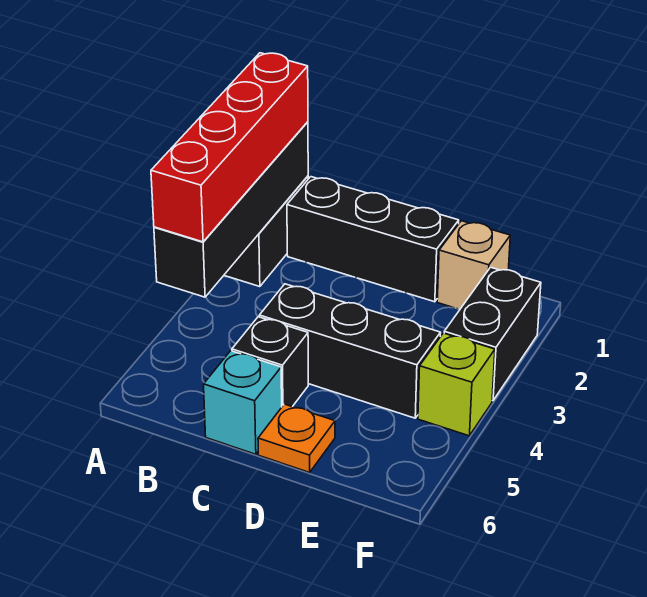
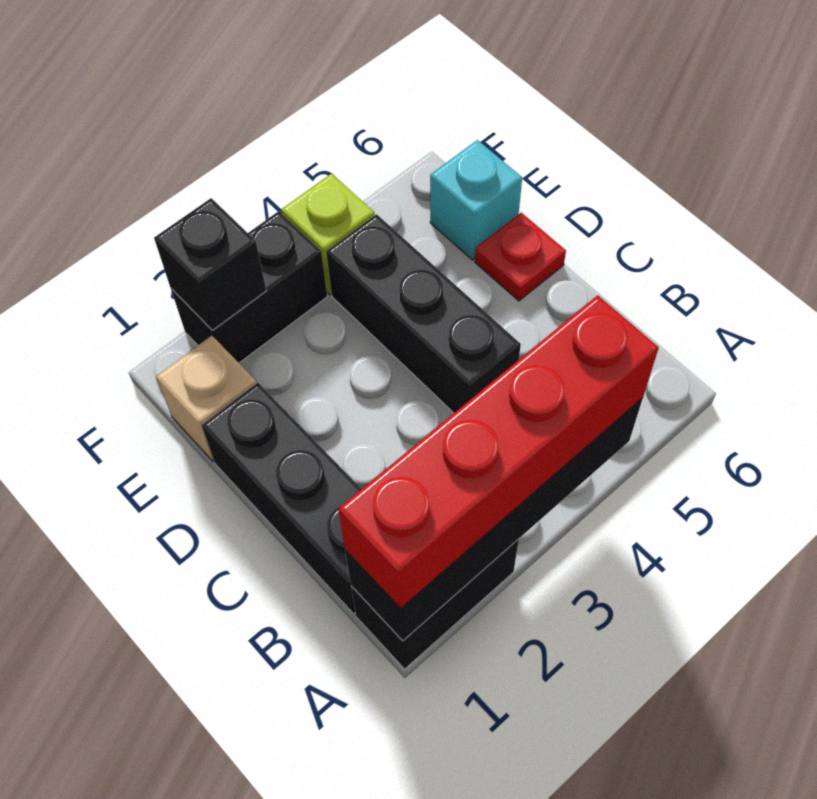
black 1x1 brick [232,317,308,407] -> black 1x1 brick moved to [154,198,266,330]
cyan 1x1 brick [204,351,282,454] -> cyan 1x1 brick moved to [430,140,522,260]
orange 1x1 plate [258,404,335,473] -> red 1x1 plate [475,213,566,301]

